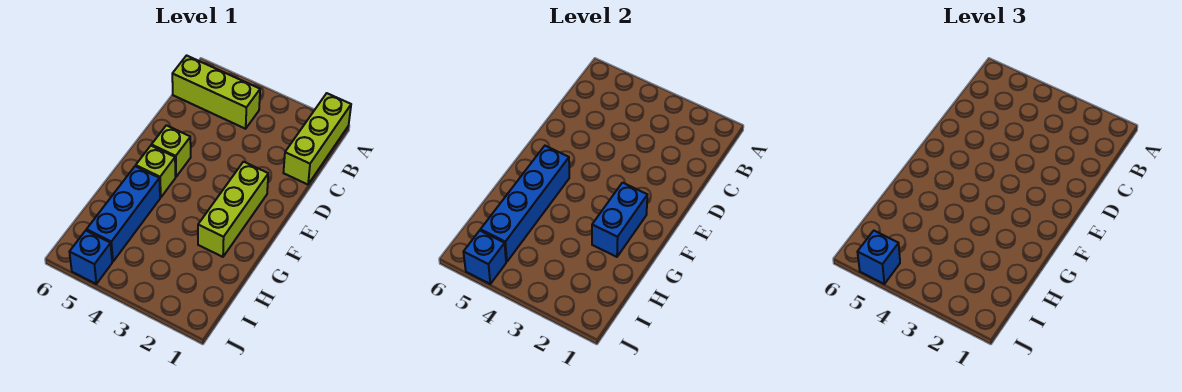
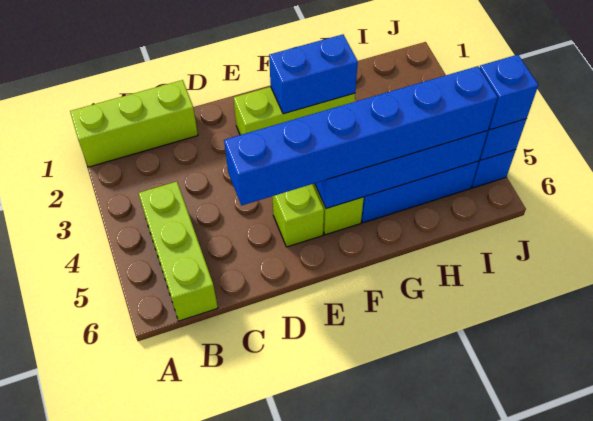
none -> blue 1x6 brick [224,66,498,206]

